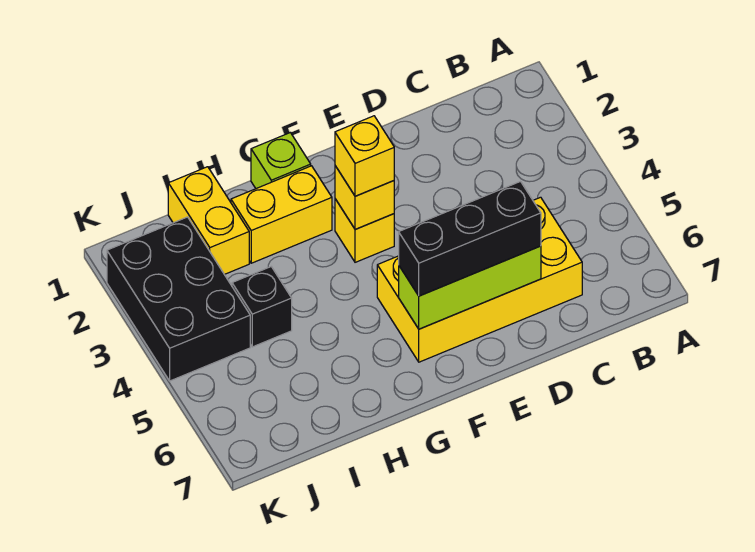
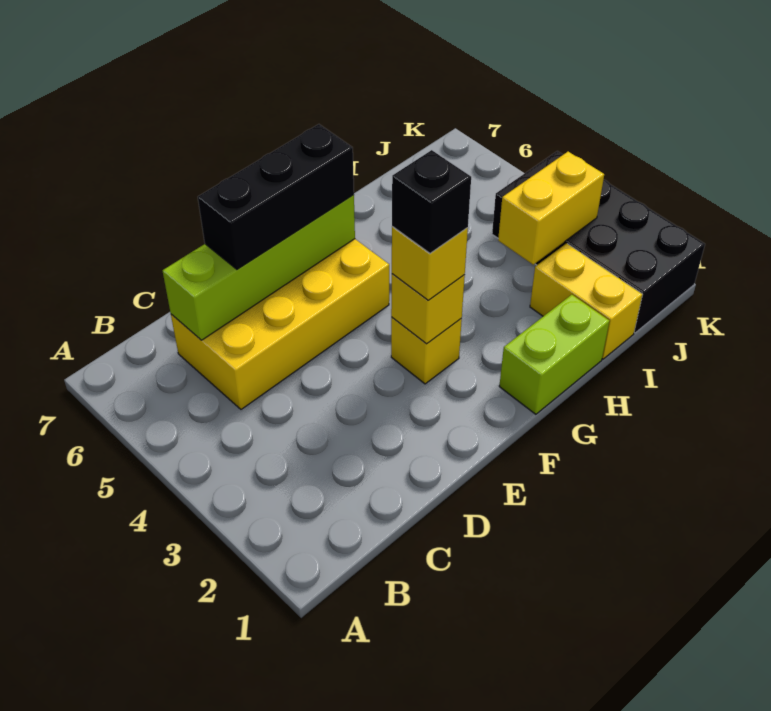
lime 1x3 brick [399,246,541,329] -> lime 1x4 brick [163,195,355,340]
lime 1x1 brick [251,133,311,188] -> lime 1x2 brick [499,295,610,414]
yellow 1x2 brick [231,166,332,263] -> yellow 1x2 brick moved to [498,152,604,265]
black 1x1 brick [232,267,292,347] -> black 1x1 brick moved to [392,150,471,253]
black 2x3 brick [107,217,250,381] -> black 2x4 brick [492,151,705,333]

